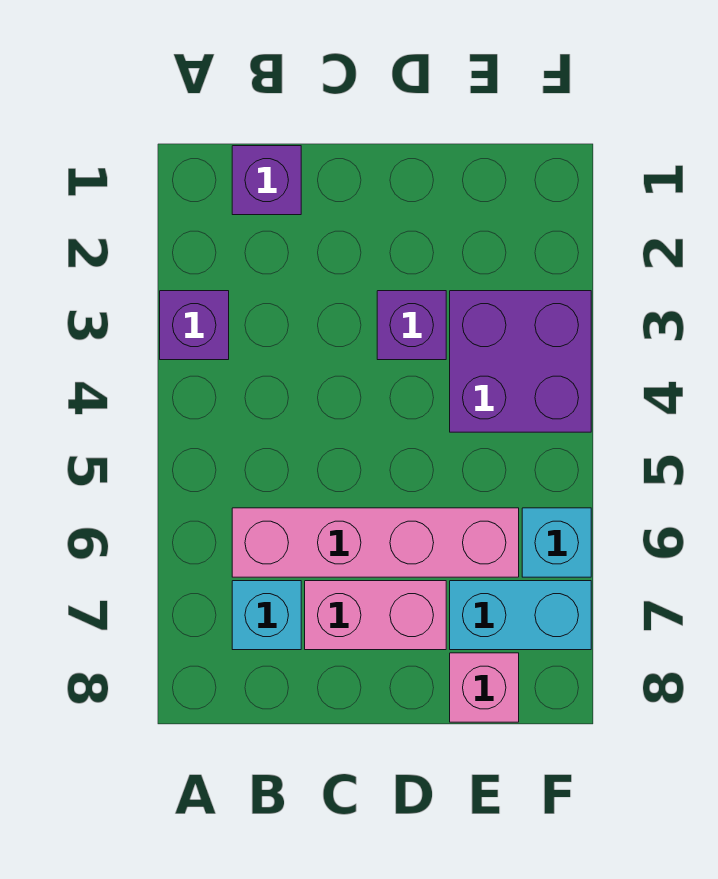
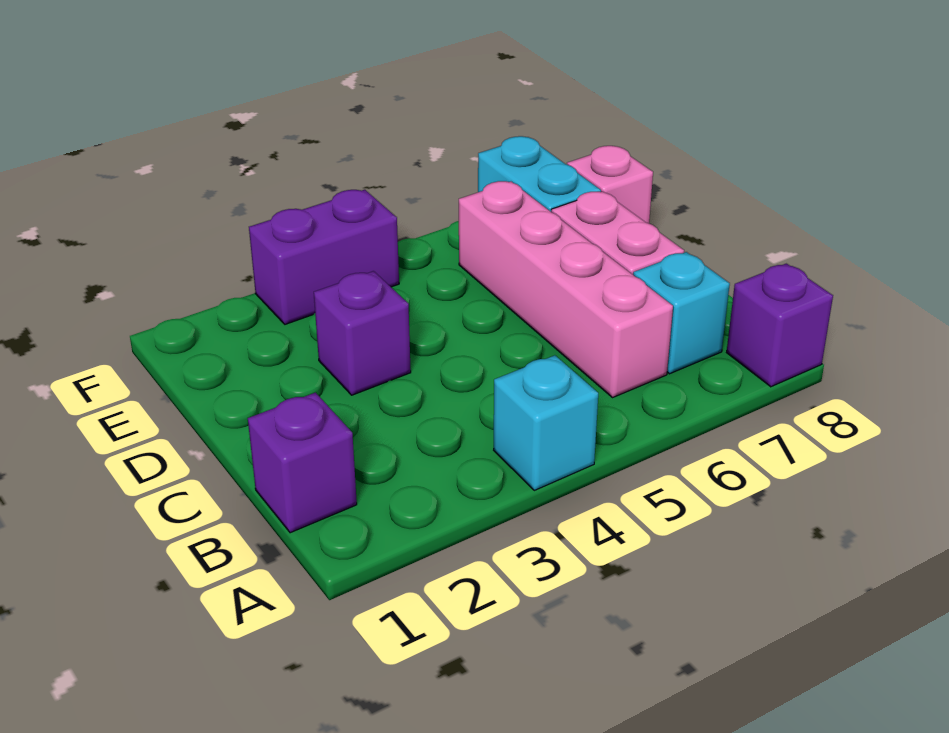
purple 1x1 brick [160,291,229,360] -> purple 1x1 brick moved to [727,264,833,387]
purple 2x2 brick [450,291,591,432] -> purple 1x2 brick [249,190,399,324]
cyan 1x1 brick [522,508,591,577] -> cyan 1x1 brick moved to [494,355,598,490]

